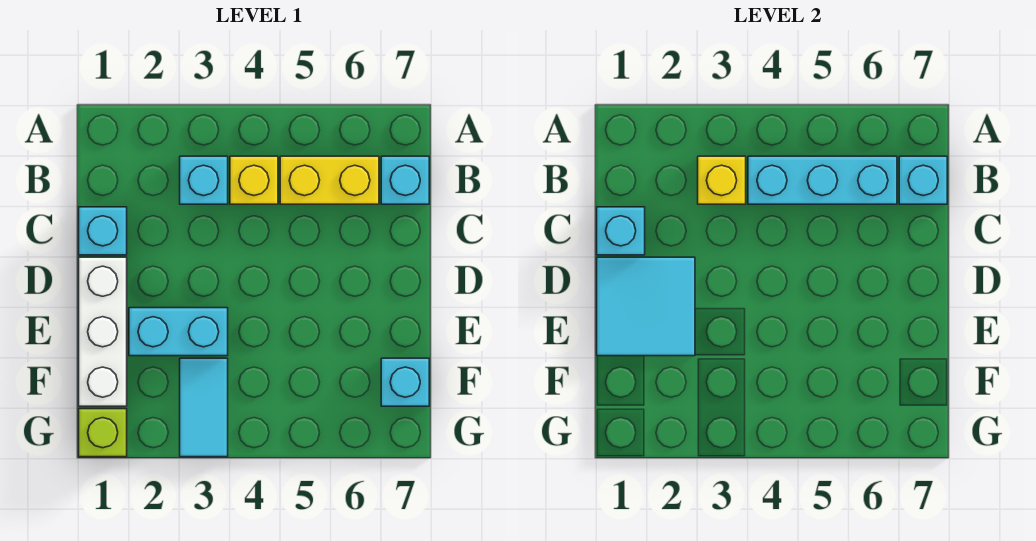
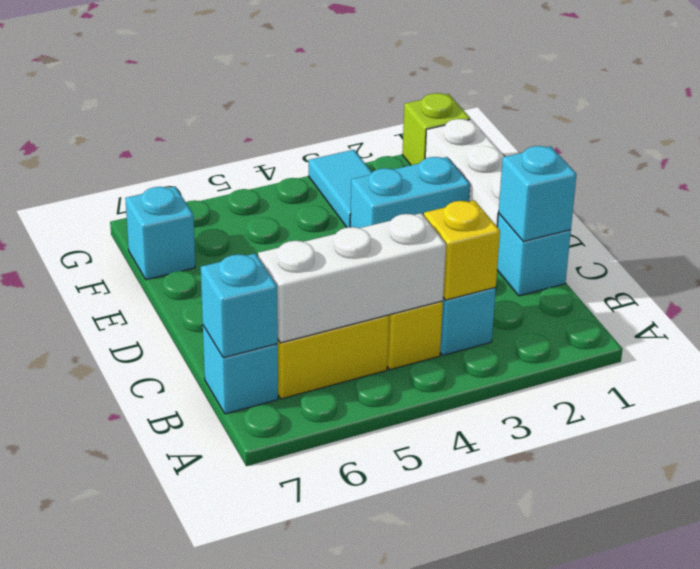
cyan 1x3 brick [748,156,897,204] -> white 1x3 brick [258,213,446,343]
cyan 2x2 tile [597,257,695,356] -> none

